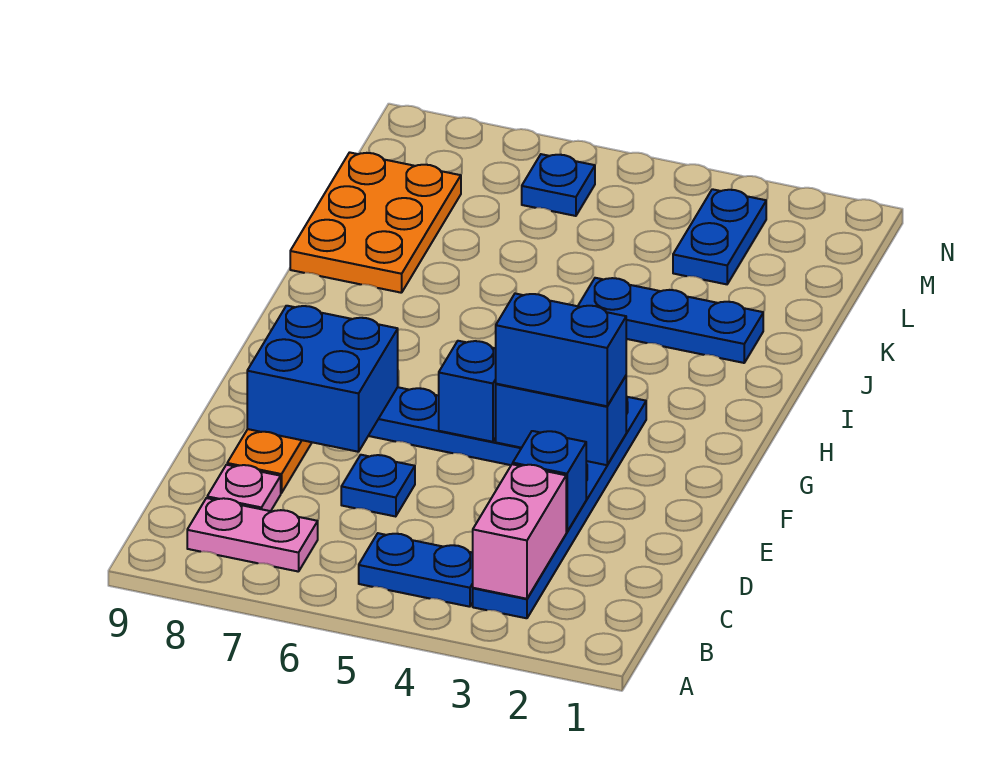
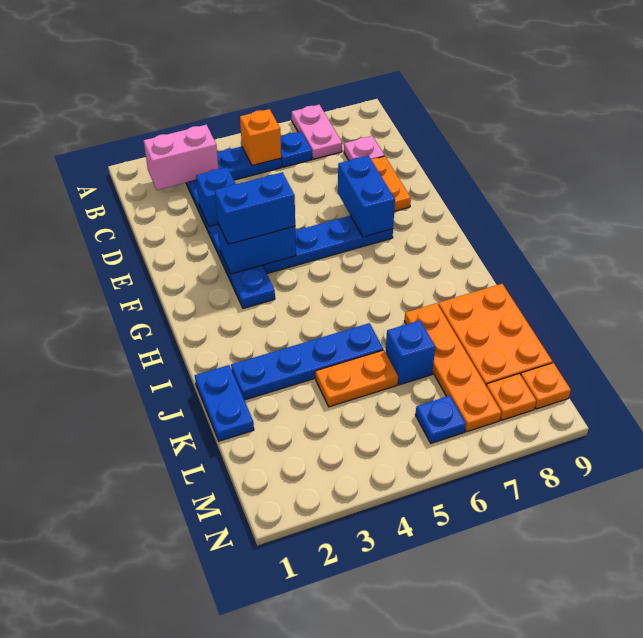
pink 1x2 brick [473,464,566,599] -> pink 1x2 brick turned to [144,125,218,190]
none -> orange 1x1 brick [240,109,281,166]
pink 1x2 plate [187,498,318,572] -> pink 1x2 plate turned to [292,105,342,159]
blue 1x1 plate [341,455,415,517] -> blue 1x1 plate moved to [281,131,312,167]
blue 2x2 brick [247,306,398,452] -> blue 1x2 brick [338,155,395,237]
blue 1x1 brick [439,341,496,442] -> blue 1x1 brick moved to [386,320,435,385]
blue 1x3 plate [578,278,763,363] -> blue 1x4 plate [231,323,383,400]
none -> orange 1x4 plate [404,303,501,432]
none -> orange 1x2 plate [316,350,398,407]
blue 1x2 plate [673,189,766,284] -> blue 1x2 plate moved to [195,365,254,441]
none -> orange 1x1 plate [486,374,536,420]
none -> orange 1x1 plate [521,363,571,409]

